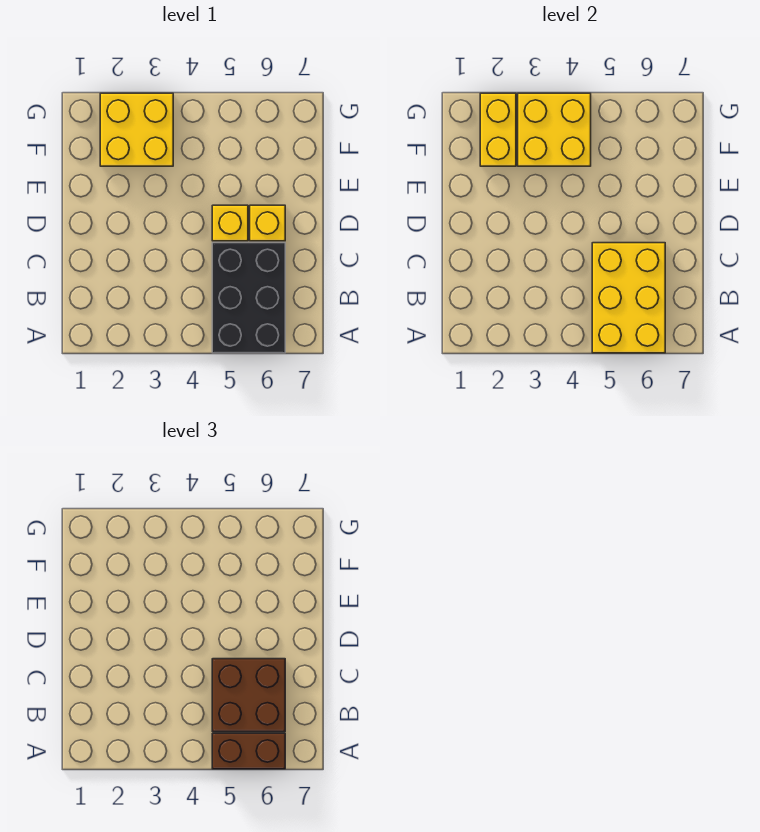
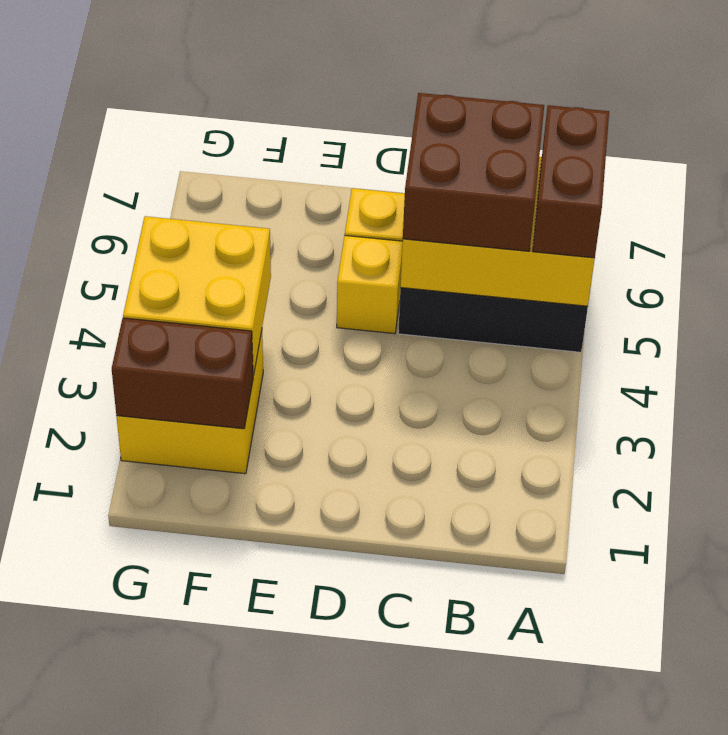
yellow 1x2 brick [480,93,516,166] -> brown 1x2 brick [112,318,253,429]

